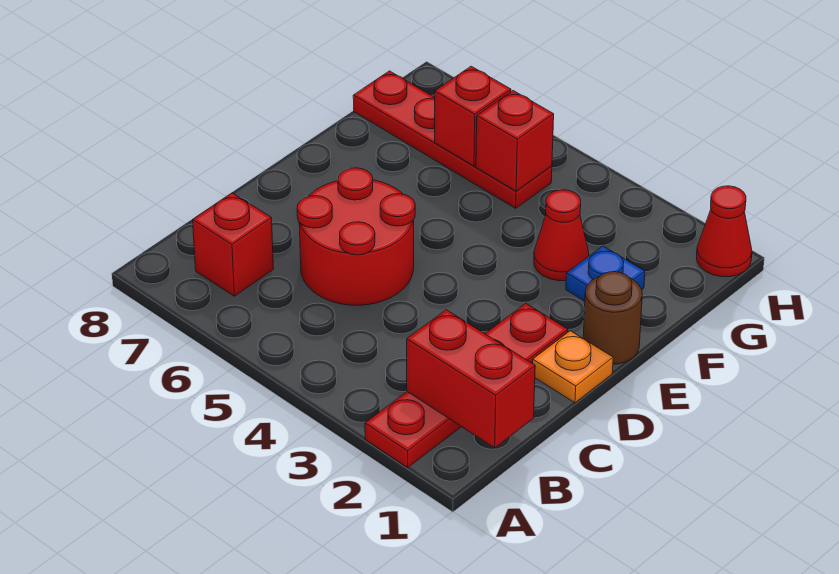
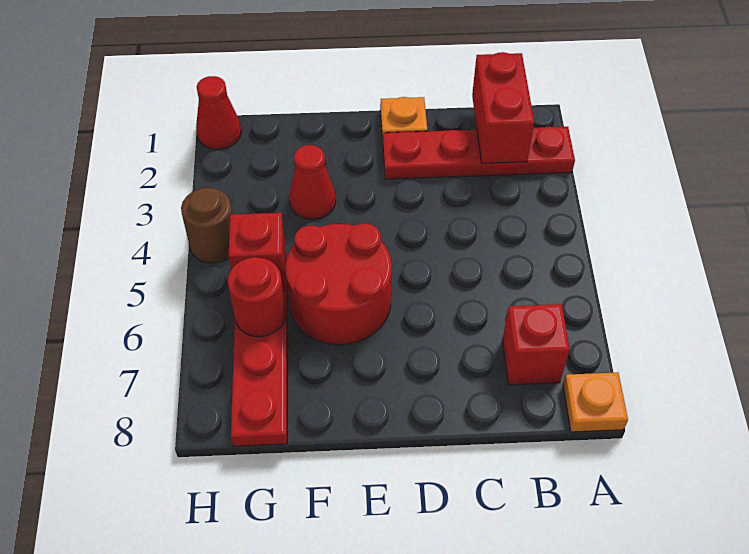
none -> orange 1x1 plate [563,372,628,432]
red 2x2 round brick [297,168,415,305] -> red 2x2 round brick moved to [286,224,392,345]
brown 1x1 round brick [583,272,642,364] -> brown 1x1 round brick moved to [181,188,233,263]
blue 1x1 plate [566,246,645,301] -> none
red 1x1 brick [435,66,511,166] -> red 1x1 round brick [228,257,286,337]

